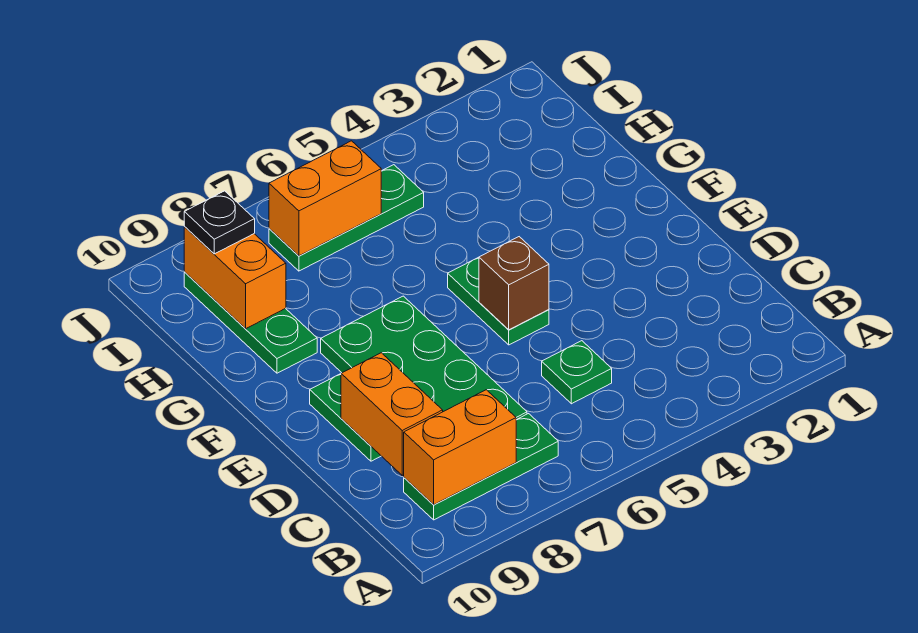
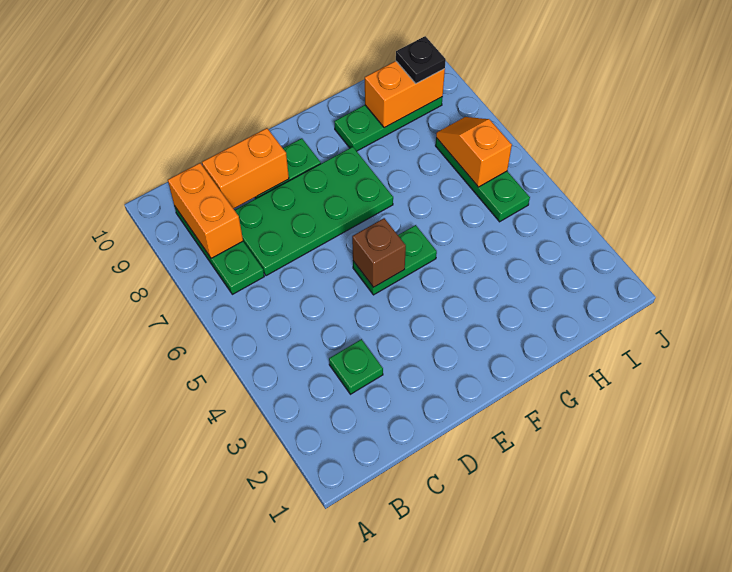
green 1x1 plate [542,341,612,404] -> green 1x1 plate moved to [329,339,383,394]
orange 1x2 brick [269,141,381,256] -> orange 1x2 slope [436,117,512,187]

